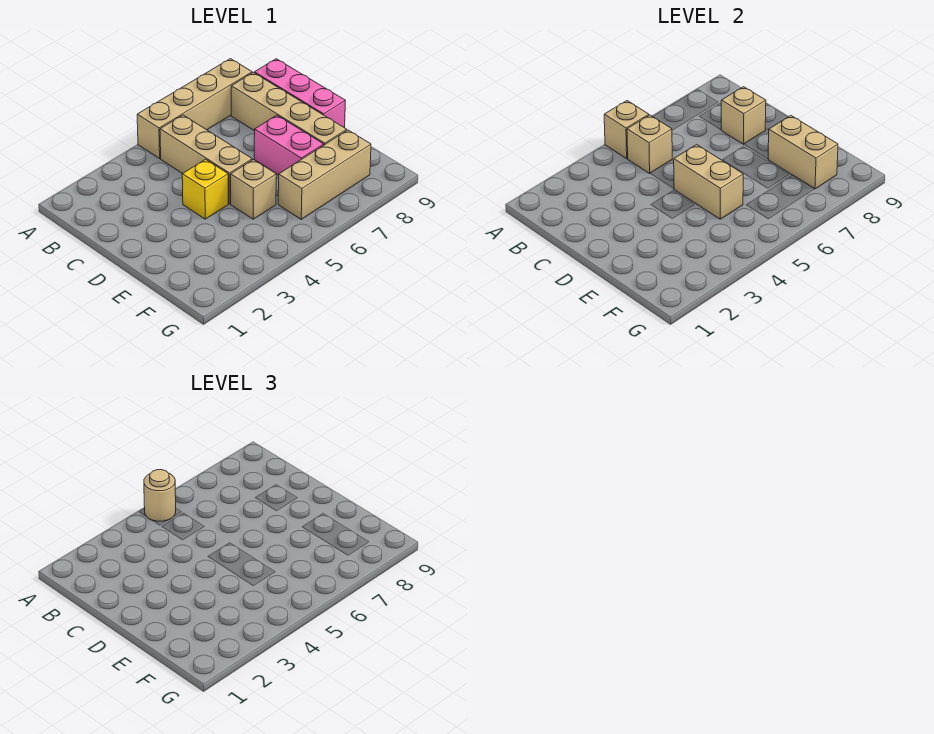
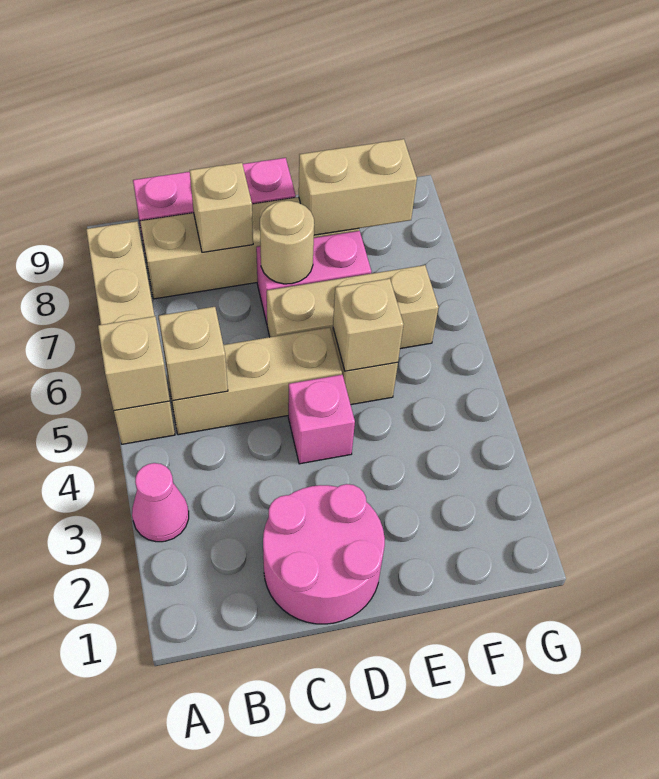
none -> pink 1x1 cone [132,463,189,542]
tan 1x1 round brick [144,470,176,521] -> tan 1x1 round brick moved to [260,201,314,284]
none -> pink 2x2 round brick [263,484,385,624]
yellow 1x1 brick [182,159,228,219] -> pink 1x1 brick [288,375,355,464]
tan 1x2 brick [674,144,743,219] -> tan 1x1 brick [333,279,404,371]
tan 1x3 brick [278,130,371,219] -> tan 1x3 brick turned to [267,265,439,349]

